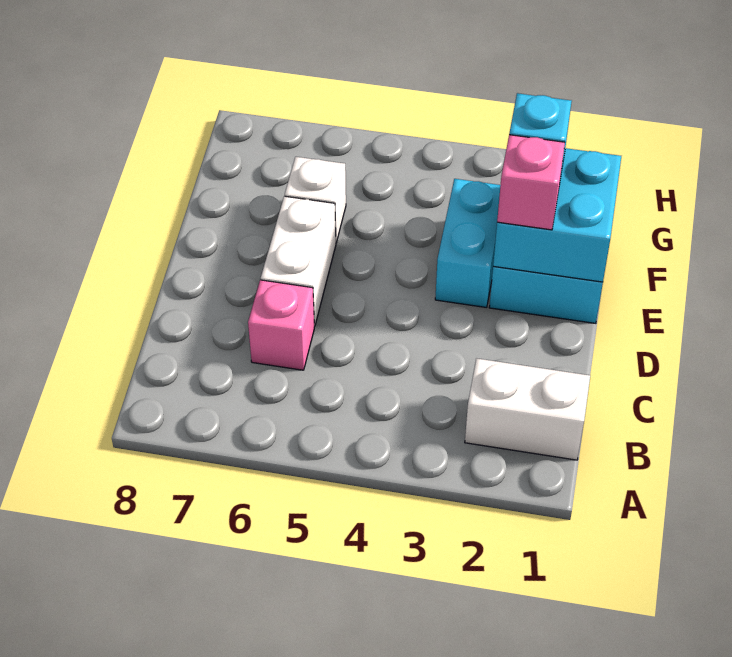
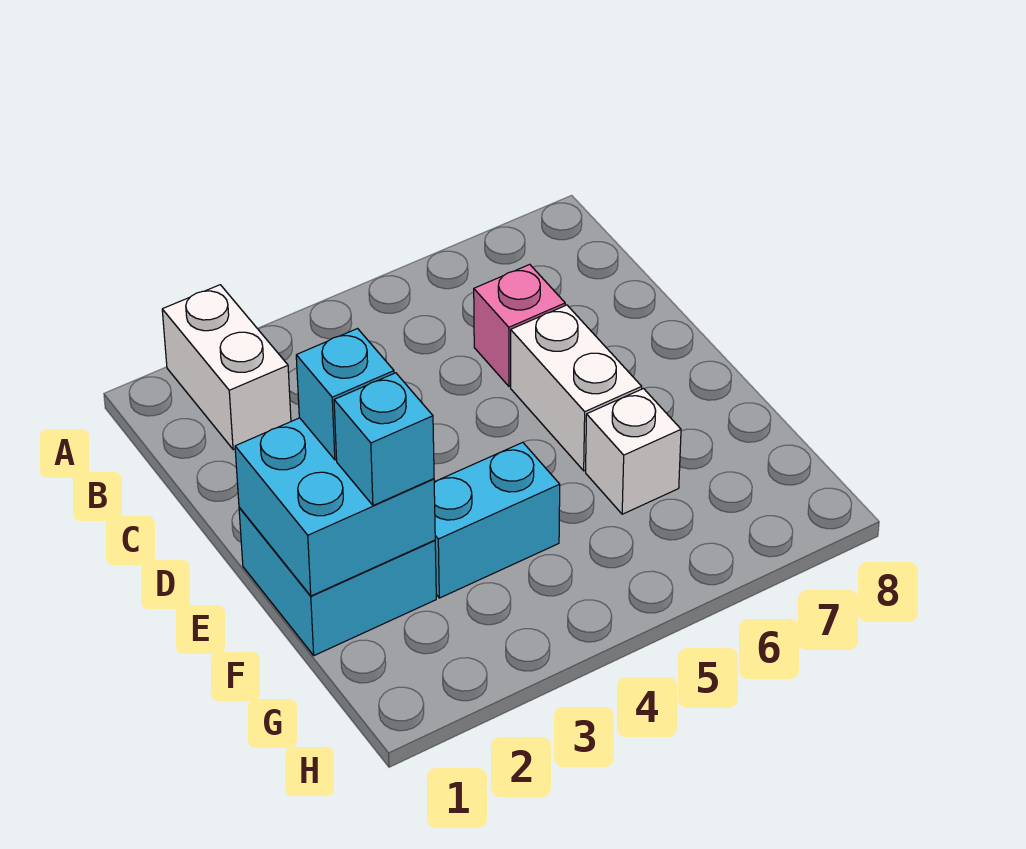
white 1x2 brick [465,358,590,460] -> white 1x2 brick turned to [162,285,291,450]
pink 1x1 brick [497,135,565,230] -> cyan 1x1 brick [296,329,394,460]
cyan 1x2 brick [435,179,501,308] -> cyan 1x2 brick turned to [434,442,560,598]

